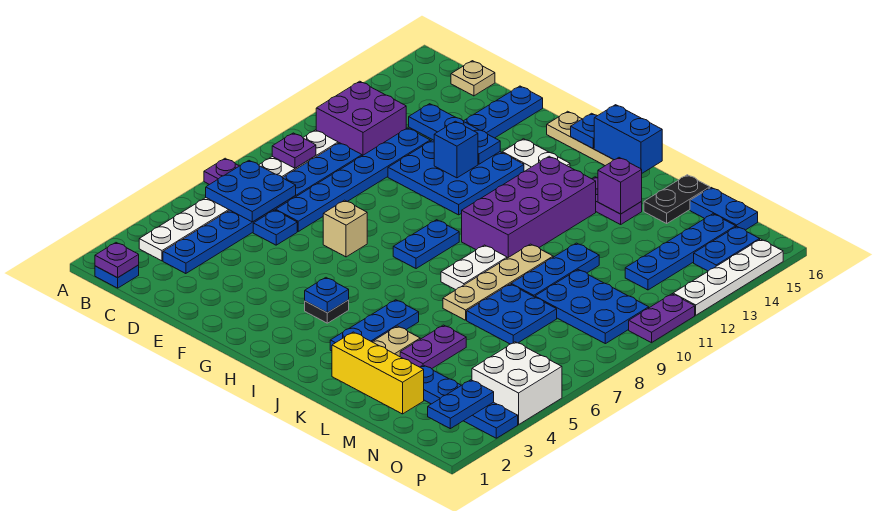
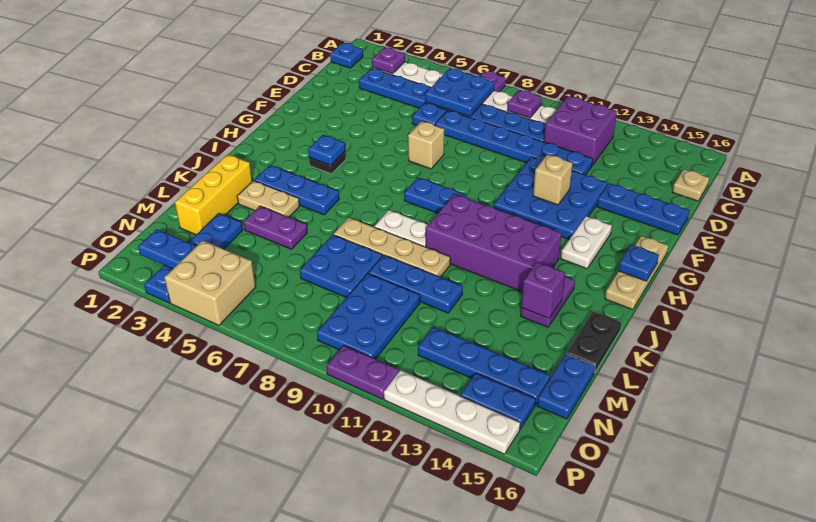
purple 1x1 plate [95,243,139,278] -> purple 1x1 plate moved to [372,47,405,74]
blue 1x3 plate [409,104,500,164] -> none
blue 1x1 brick [434,121,478,178] -> tan 1x1 brick [533,154,573,205]
blue 1x2 brick [594,105,662,173] -> none
black 1x2 plate [644,175,710,223] -> black 1x2 plate turned to [567,312,621,373]
white 2x2 brick [472,342,562,425] -> tan 2x2 brick [164,241,256,325]

